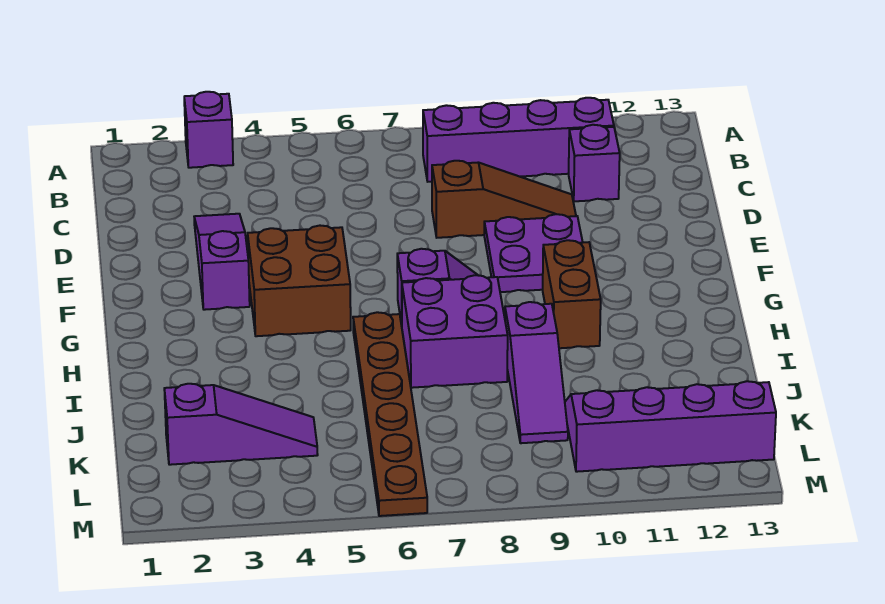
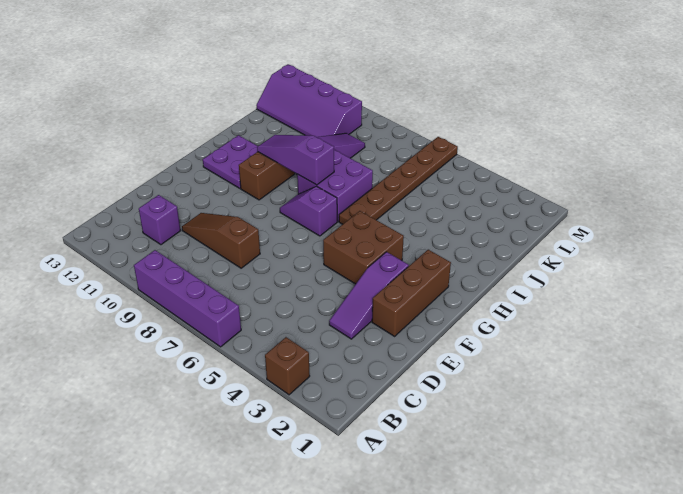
purple 1x1 brick [184,92,233,168] -> brown 1x1 brick [265,337,310,395]
purple 1x4 brick [423,98,614,182] -> purple 1x4 brick moved to [134,250,241,347]
none -> brown 1x3 brick [372,250,451,336]
purple 2x2 plate [484,214,583,292] -> purple 2x2 plate moved to [203,135,258,188]
purple 1x3 slope [164,384,318,465] -> purple 1x3 slope moved to [257,135,334,185]

